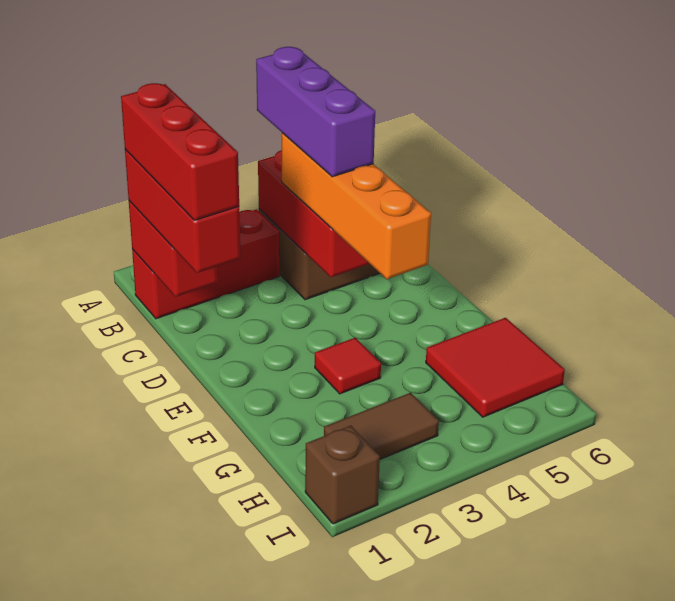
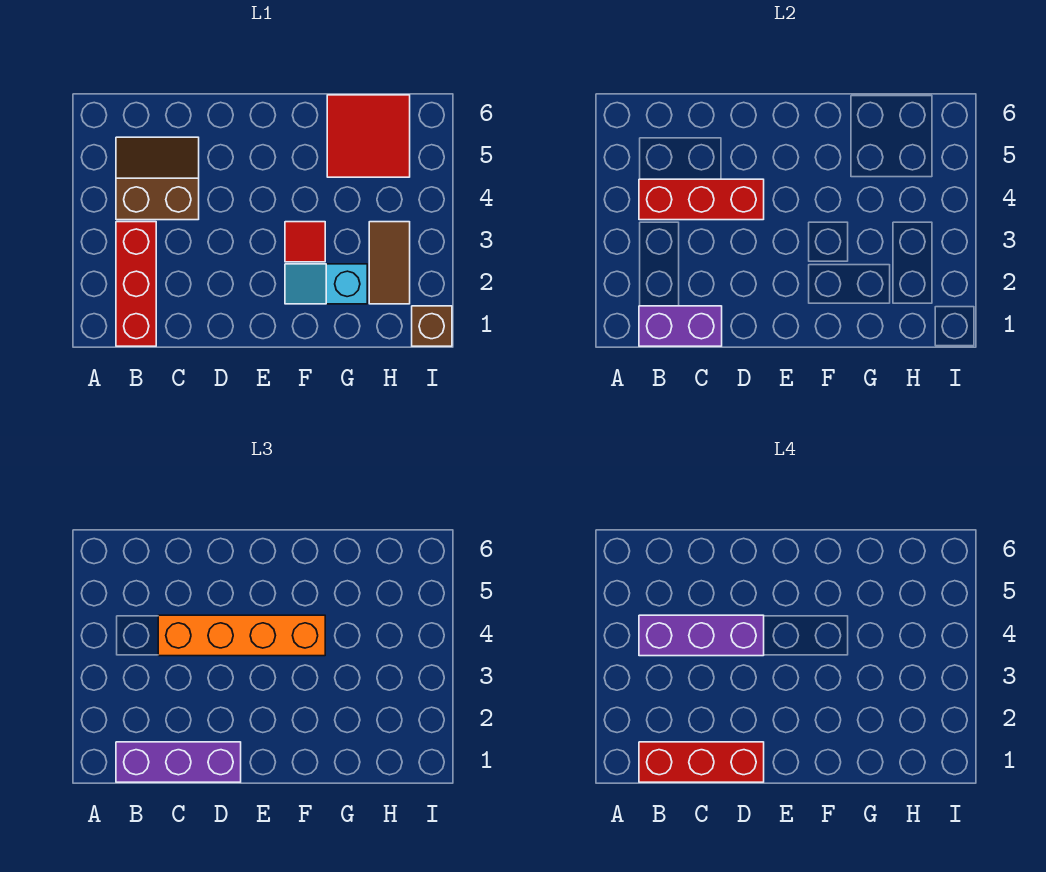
red 1x2 brick [129,201,218,297] -> purple 1x2 brick [639,306,722,346]
red 1x3 brick [125,150,241,273] -> purple 1x3 brick [116,742,241,782]
none -> cyan 1x2 slope [285,264,367,304]

